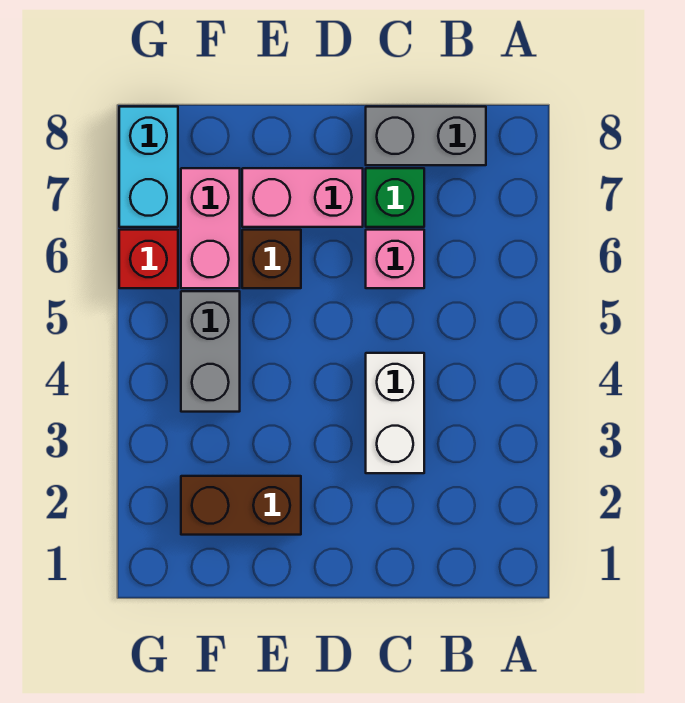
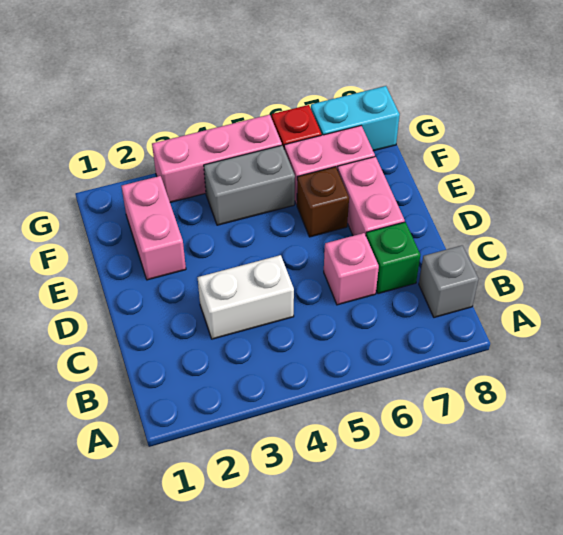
grey 1x2 brick [366,107,486,165] -> grey 1x1 brick [419,245,479,317]
brown 1x2 brick [181,476,301,535] -> pink 1x2 brick [121,176,186,280]
none -> pink 1x3 brick [152,115,282,202]

